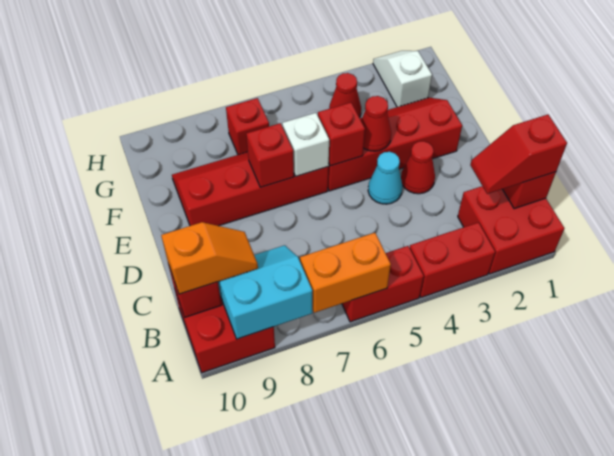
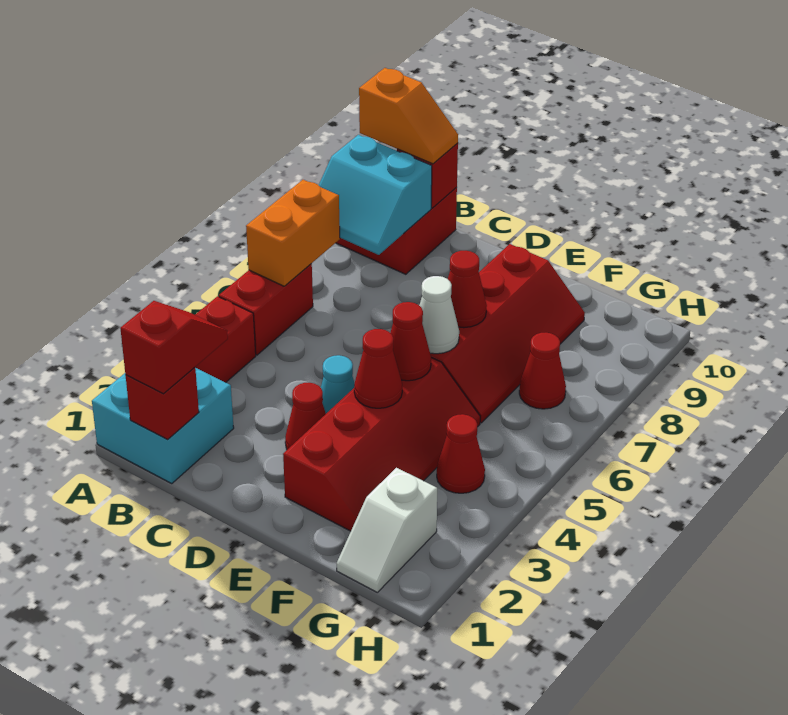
red 2x2 brick [458,186,564,274] -> cyan 2x2 brick [92,368,234,483]
cyan 2x2 slope [218,245,312,339] -> cyan 2x2 slope turned to [319,135,432,255]
orange 1x2 slope [161,222,258,294] -> orange 1x2 slope turned to [359,68,458,164]
red 1x1 brick [318,103,365,166] -> red 1x1 cone [390,302,431,381]
white 1x1 brick [282,113,329,176] -> white 1x1 cone [419,276,459,354]
red 1x1 brick [246,123,294,187] -> red 1x1 cone [448,251,487,328]
white 1x2 slope [373,51,432,107] -> white 1x2 slope turned to [336,468,437,592]
red 1x1 brick [226,98,269,155] -> red 1x1 cone [519,333,566,409]

